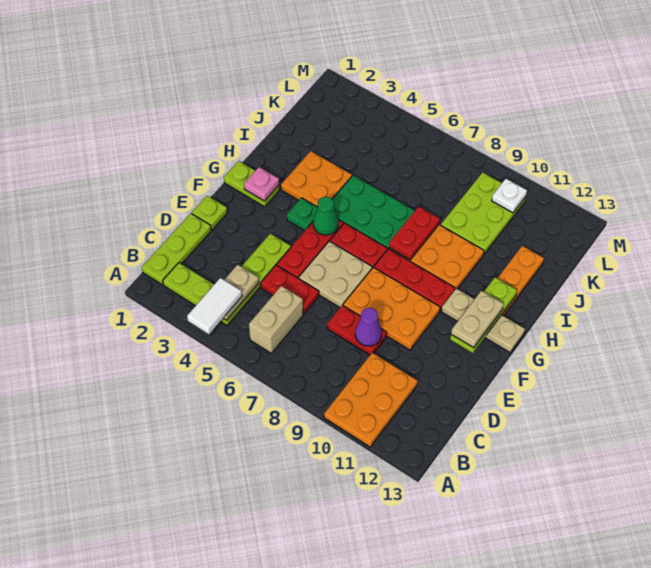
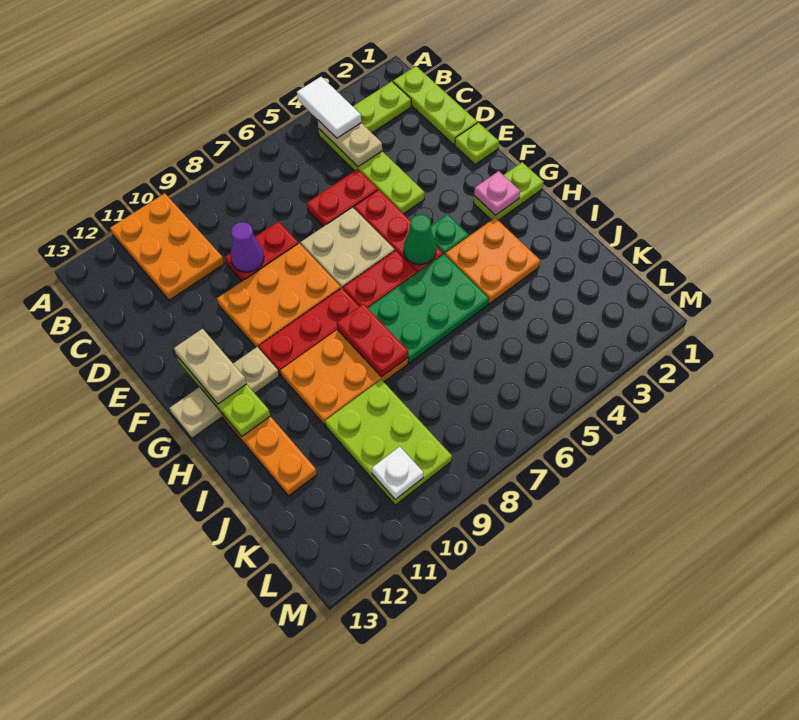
tan 1x2 brick [249,286,303,353] -> none

